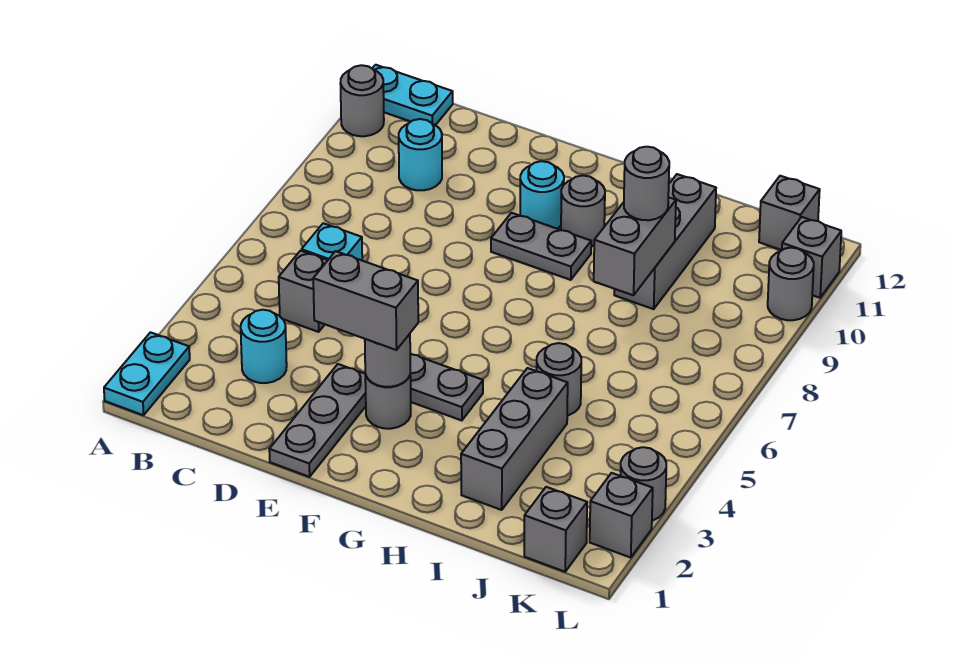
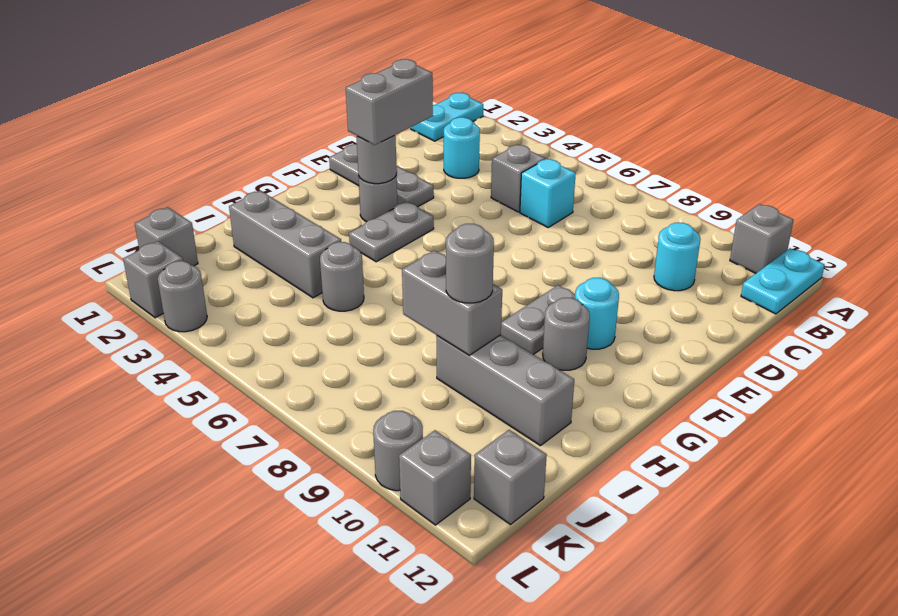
cyan 1x2 plate [104,332,190,415] -> cyan 1x2 plate turned to [411,93,483,141]
grey 1x1 round brick [340,65,384,136] -> grey 1x1 brick [730,204,793,273]

